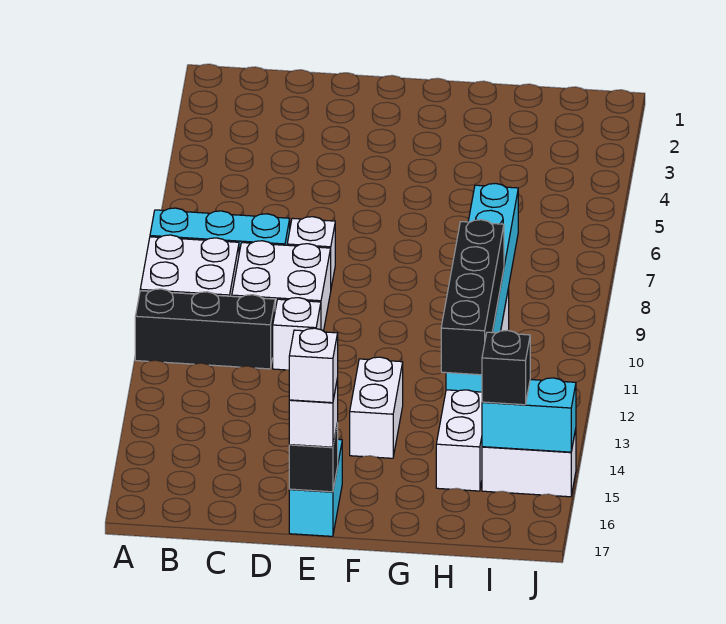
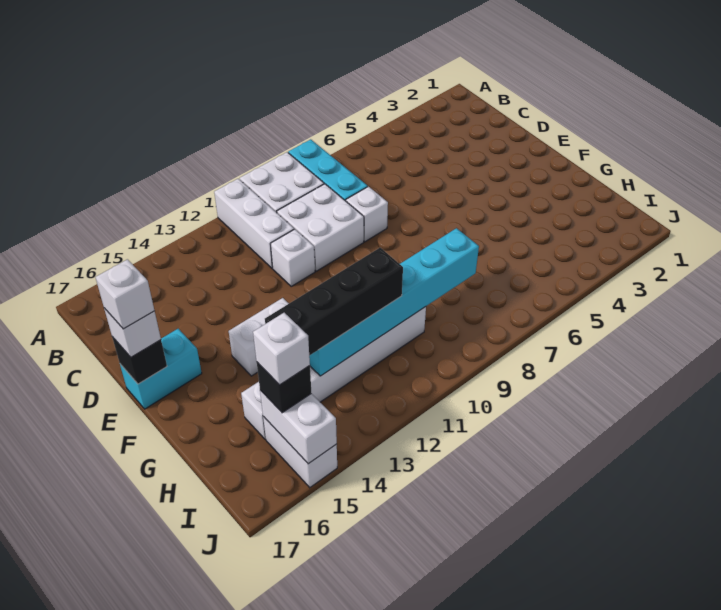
black 1x3 brick [135,289,275,369] -> white 1x3 brick [214,179,294,268]
cyan 1x2 brick [482,378,576,452] -> white 1x2 brick [260,390,337,464]
none -> white 1x1 brick [253,313,310,385]

